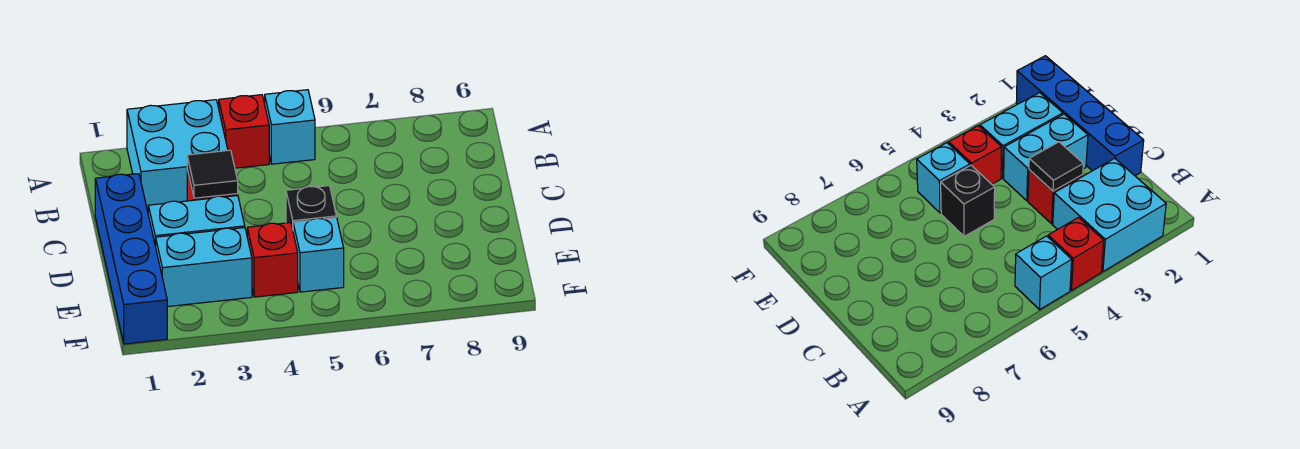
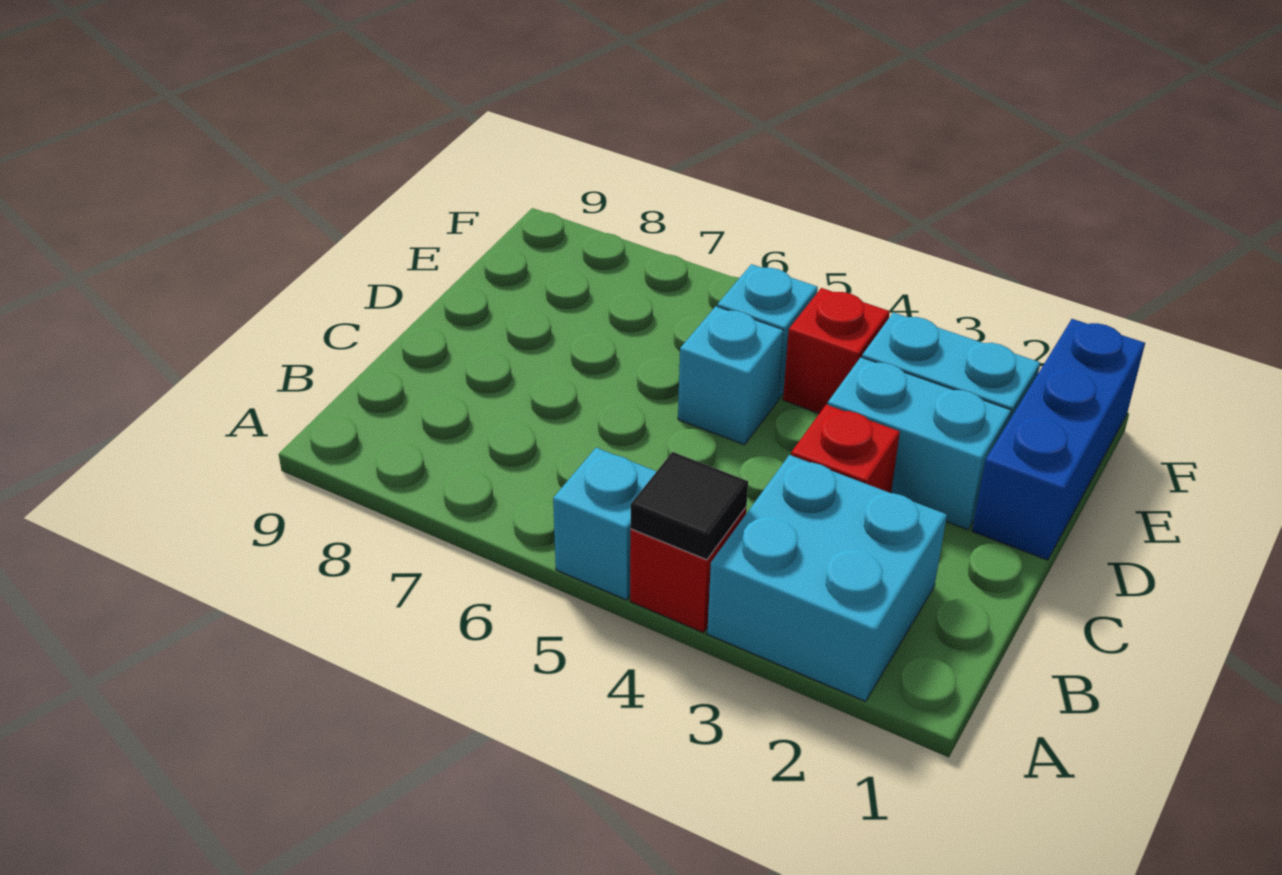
blue 1x4 brick [95,174,167,344] -> blue 1x3 brick [972,319,1145,560]
black 1x1 tile [187,150,238,198] -> black 1x1 tile moved to [631,452,748,560]
black 1x1 brick [286,186,336,229] -> cyan 1x1 brick [678,306,784,445]

